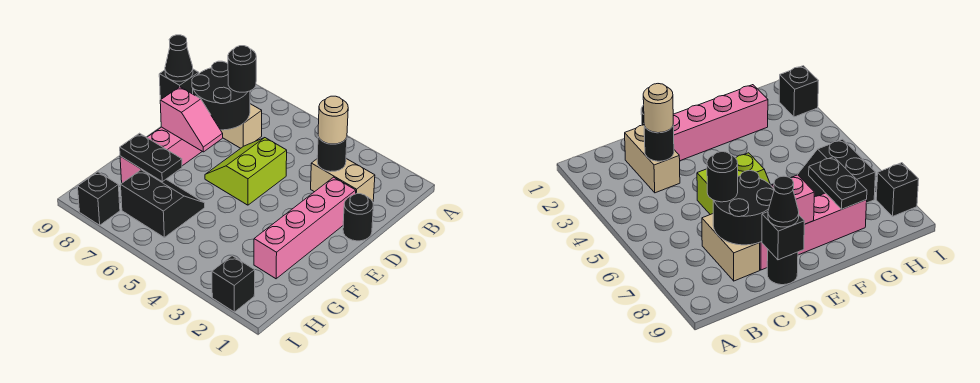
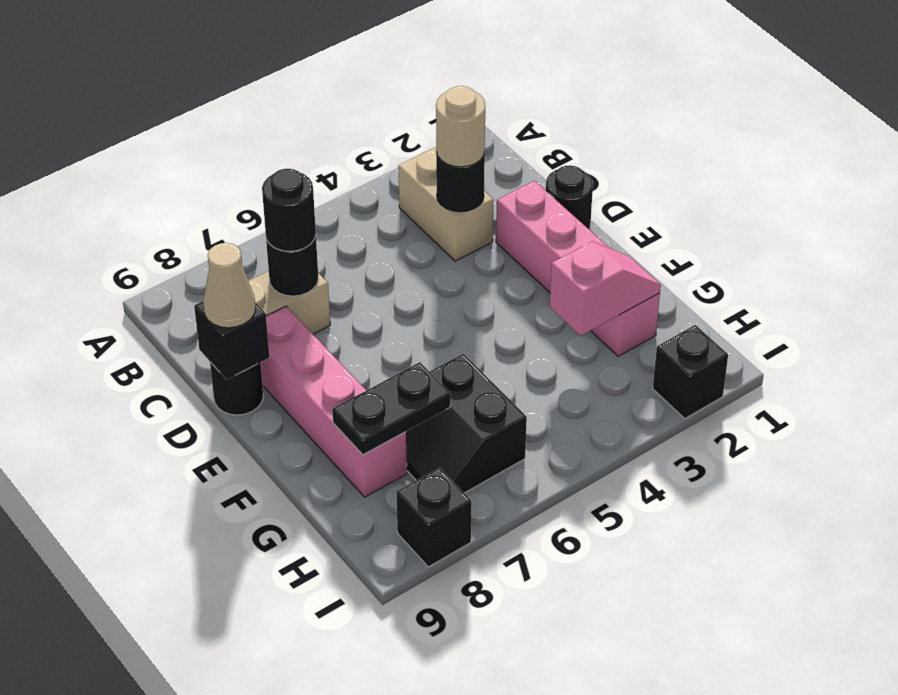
tan 1x2 brick [311,159,375,202] -> tan 1x2 brick turned to [398,147,493,261]
black 2x2 round brick [192,61,250,130] -> black 1x1 round brick [266,235,318,296]
lime 2x2 slope [205,138,287,205] -> none
black 1x1 cone [165,35,193,81] -> tan 1x1 cone [203,243,256,328]
pink 1x2 slope [160,87,223,152] -> pink 1x2 slope moved to [550,241,661,336]
black 2x2 slope [121,170,205,237] -> black 2x2 slope turned to [406,354,527,493]

